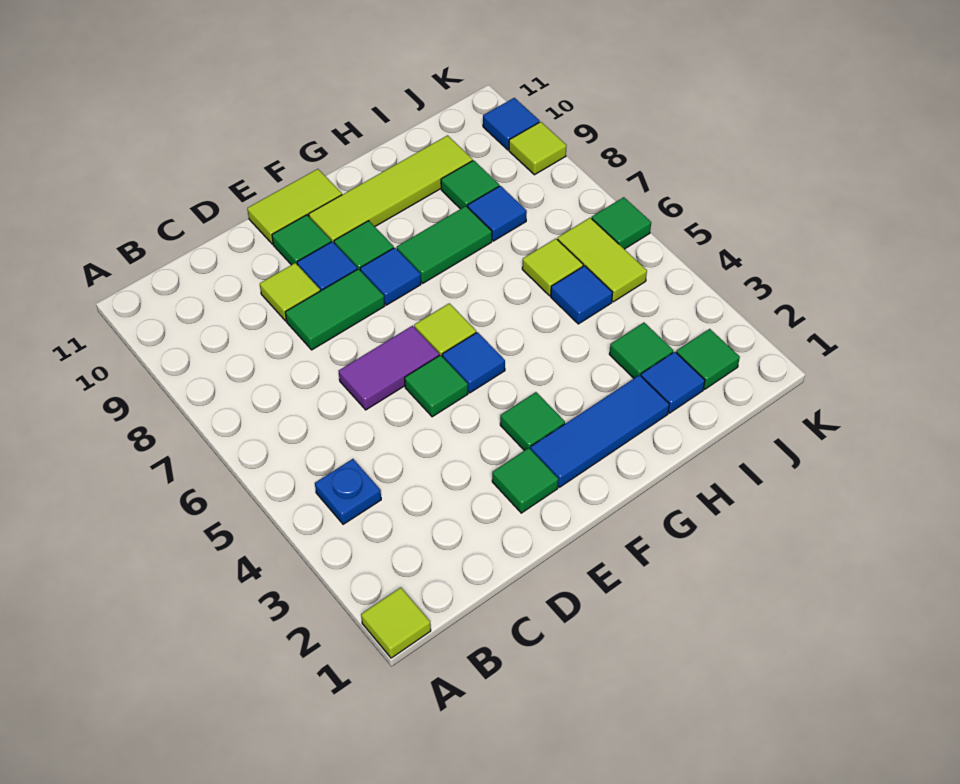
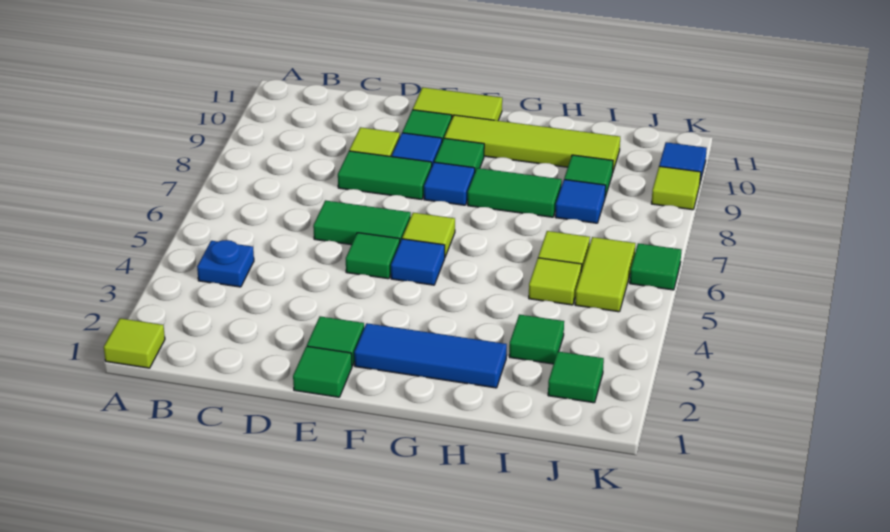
purple 1x2 tile [339,326,439,410] -> green 1x2 tile [313,200,411,245]
green 1x1 tile [500,392,565,451] -> green 1x1 tile moved to [293,346,352,397]
blue 1x1 tile [641,352,705,413] -> none
blue 1x1 tile [551,266,613,324] -> lime 1x1 tile [529,258,582,305]

